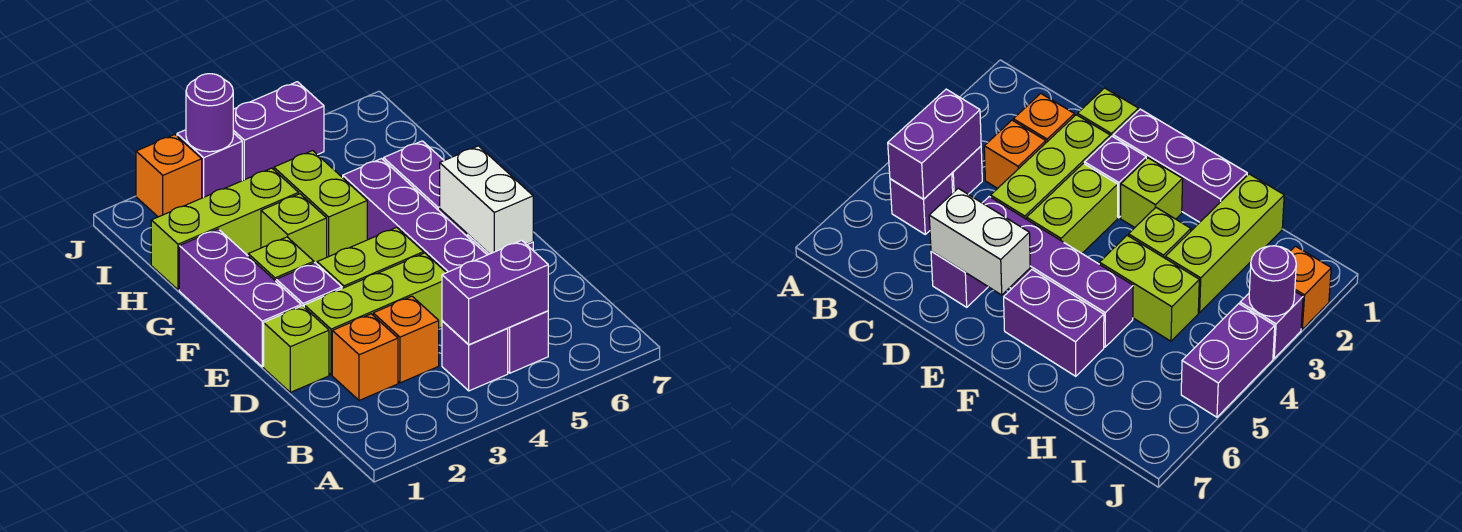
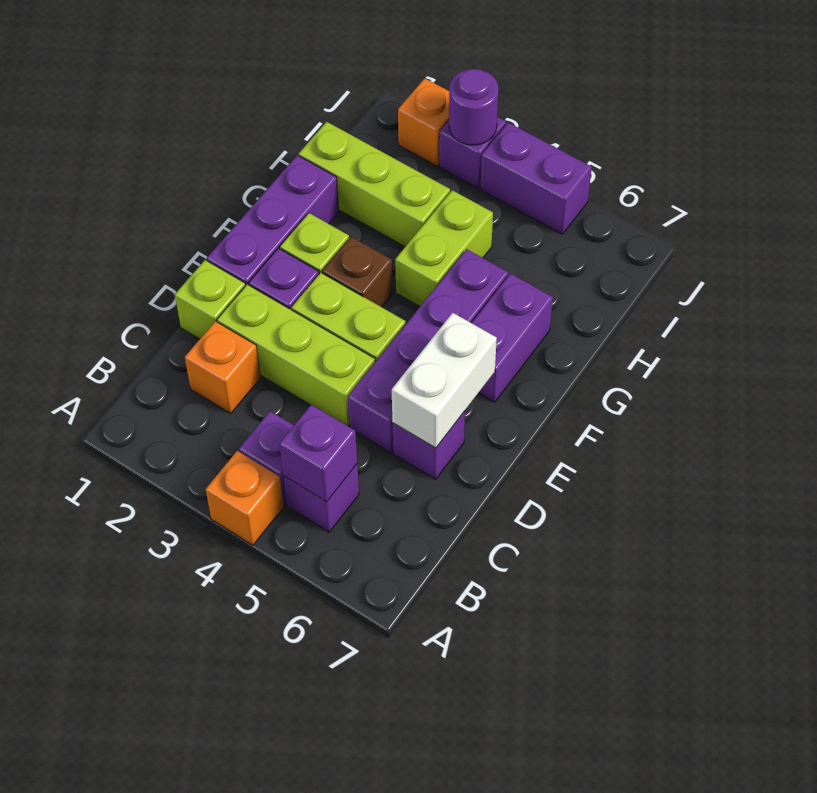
purple 1x2 brick [442,240,548,345] -> purple 1x1 brick [280,404,357,502]
orange 1x1 brick [373,296,439,383] -> orange 1x1 brick moved to [206,451,284,545]
none -> brown 1x1 brick [322,237,393,307]
lime 1x1 brick [261,194,327,264] -> none

